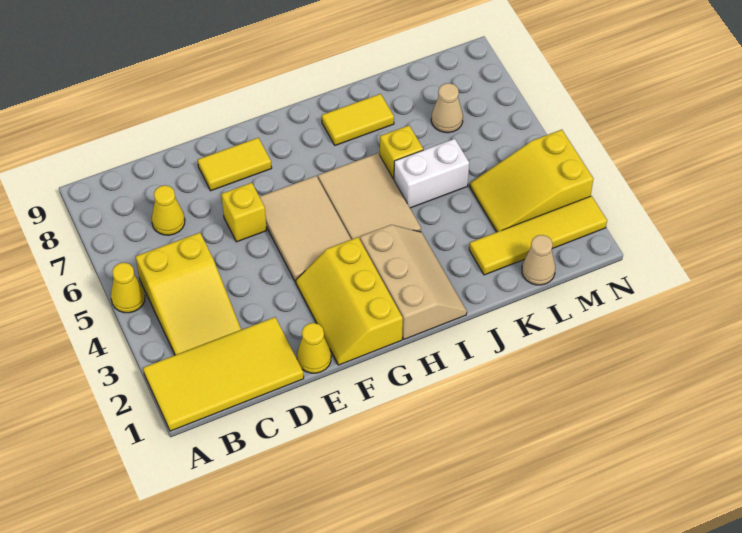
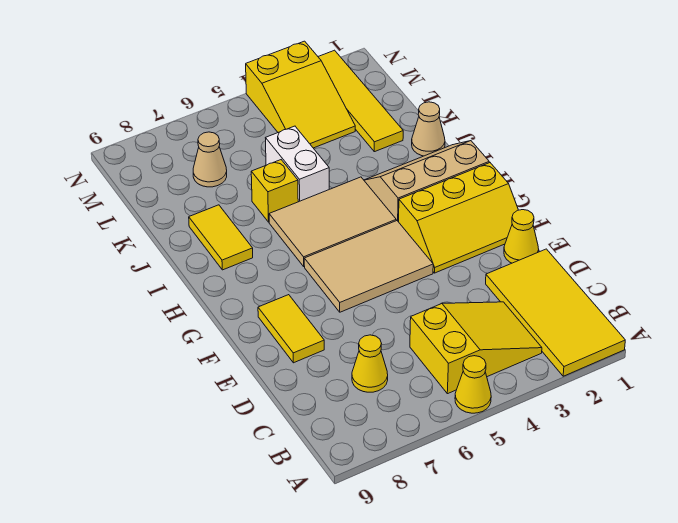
yellow 1x1 brick [221,183,267,242] -> none
tan 1x1 cone [522,235,555,285] -> tan 1x1 cone moved to [412,102,445,156]

